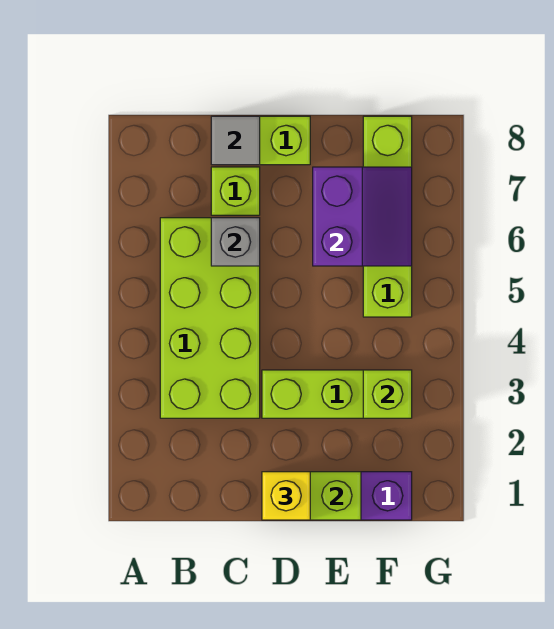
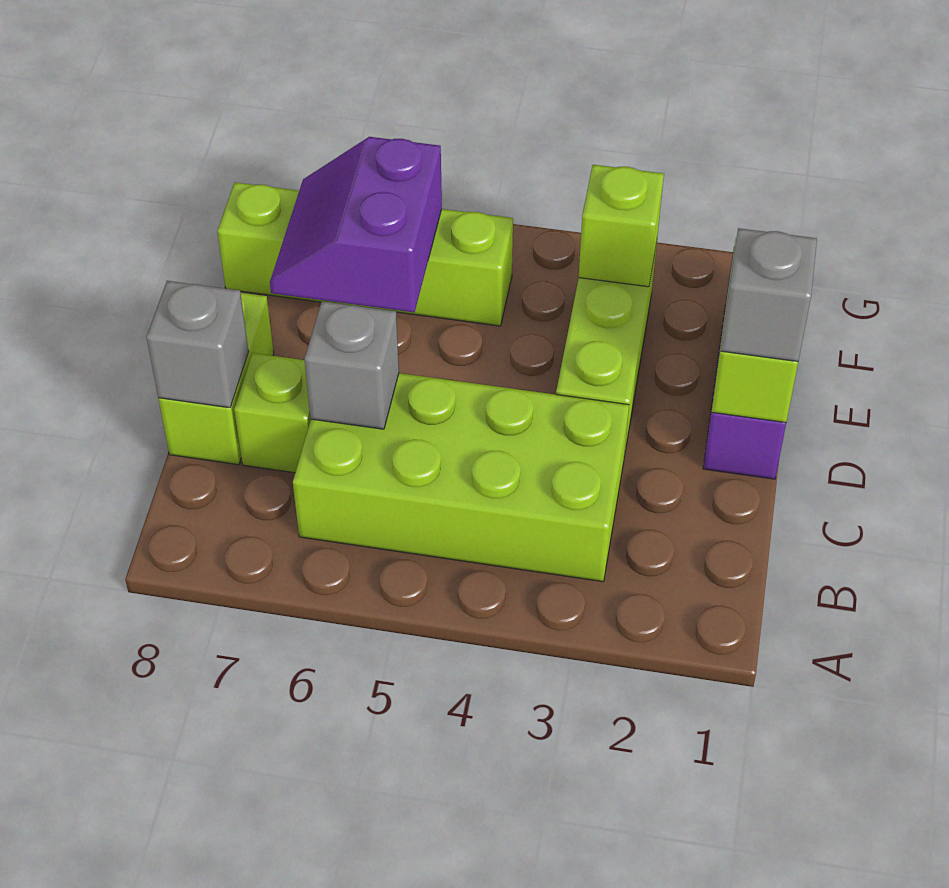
grey 1x1 tile [211,116,260,165] -> grey 1x1 brick [146,281,249,408]
yellow 1x1 brick [262,472,310,520] -> grey 1x1 brick [721,228,817,361]
purple 2x2 slope [313,167,412,266] -> purple 2x2 slope turned to [270,137,442,312]

